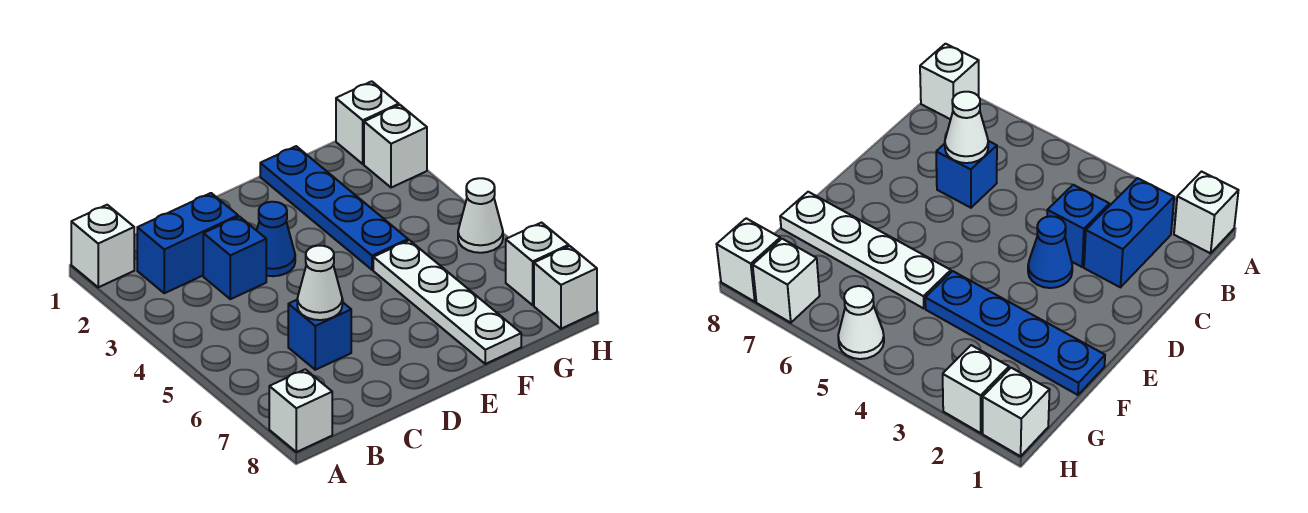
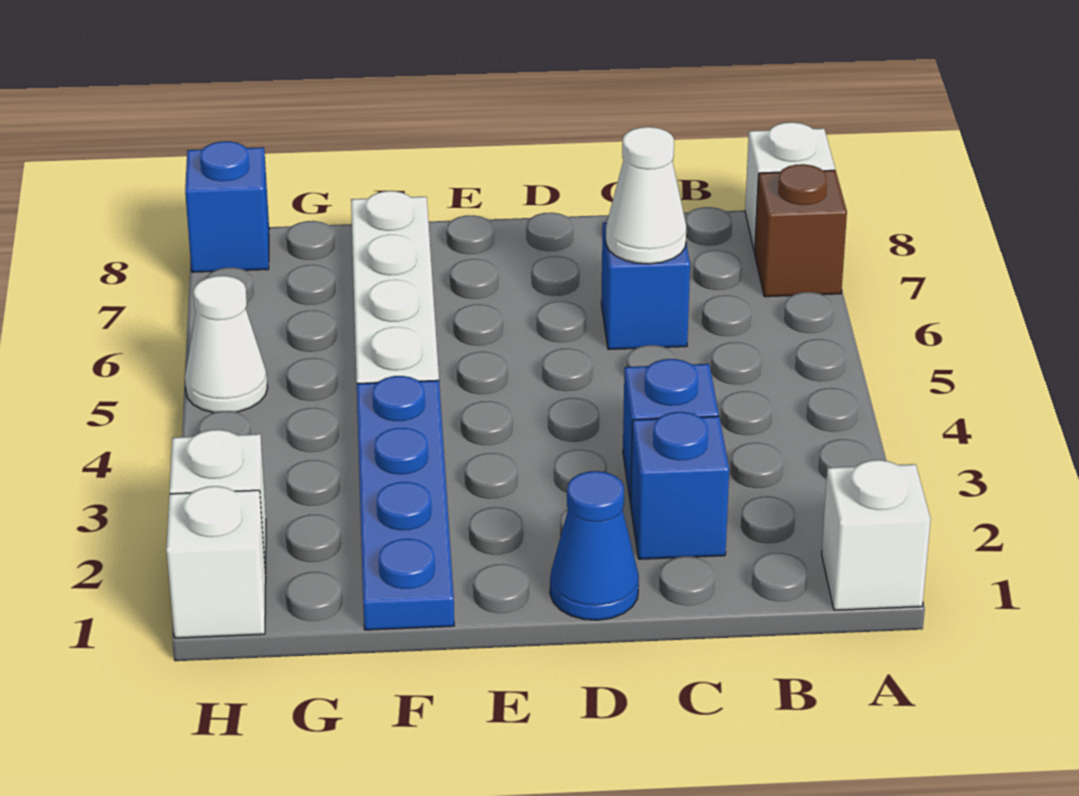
none -> brown 1x1 brick [755,164,847,297]
blue 1x2 brick [137,193,238,293] -> blue 1x1 brick [631,412,729,559]
blue 1x1 cone [257,202,295,276] -> blue 1x1 cone moved to [550,471,639,620]
white 1x1 brick [506,223,569,305] -> none
white 1x1 brick [534,246,597,329] -> blue 1x1 brick [185,141,269,272]

